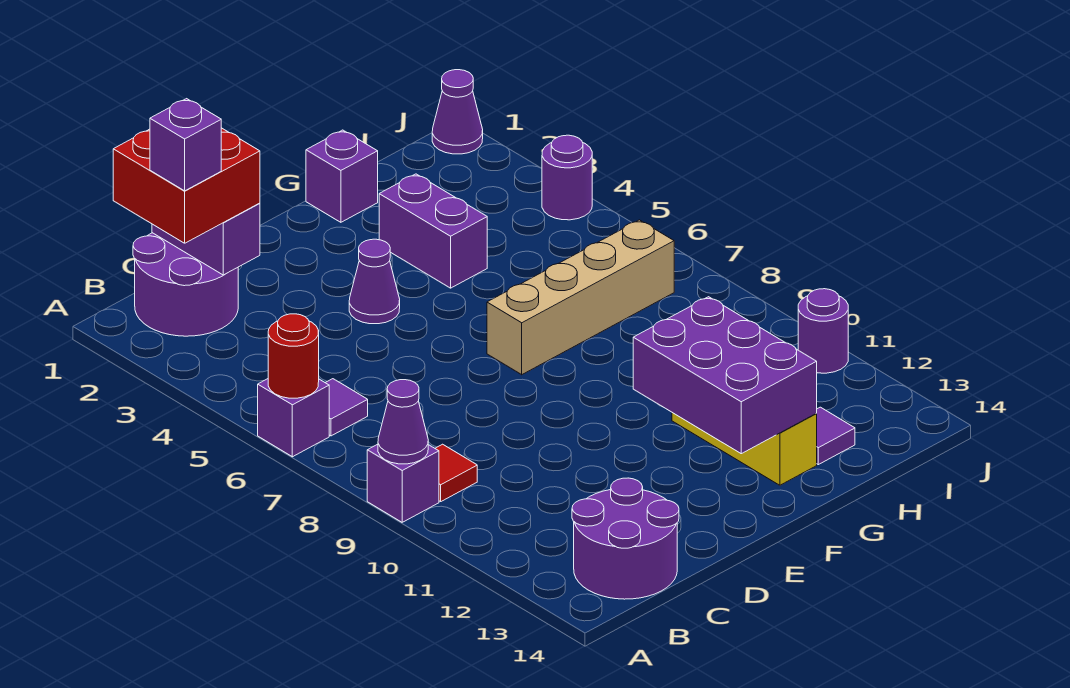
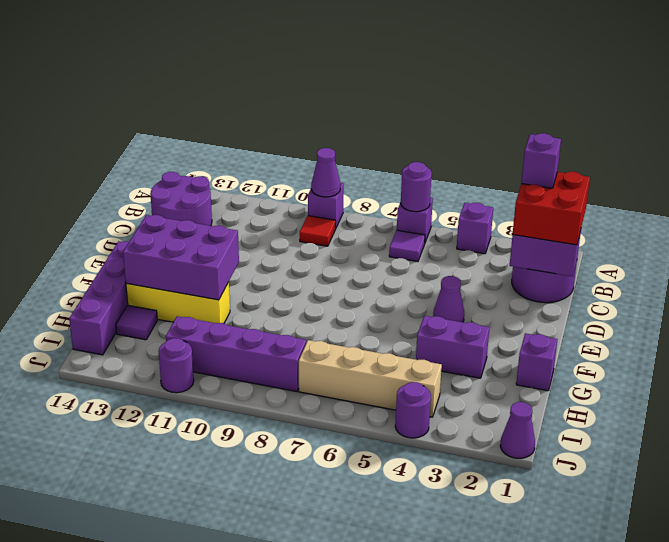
none -> purple 1x1 brick [457,203,493,254]
red 1x1 round brick [268,314,319,398] -> purple 1x1 round brick [401,162,432,212]
tan 1x4 brick [487,220,674,375] -> tan 1x4 brick turned to [299,340,442,417]
none -> purple 1x4 brick [69,241,129,355]
none -> purple 1x4 brick [166,316,306,392]

